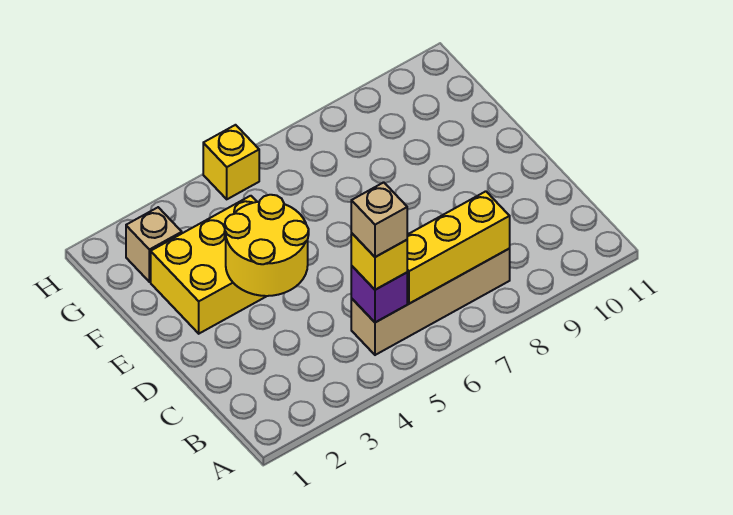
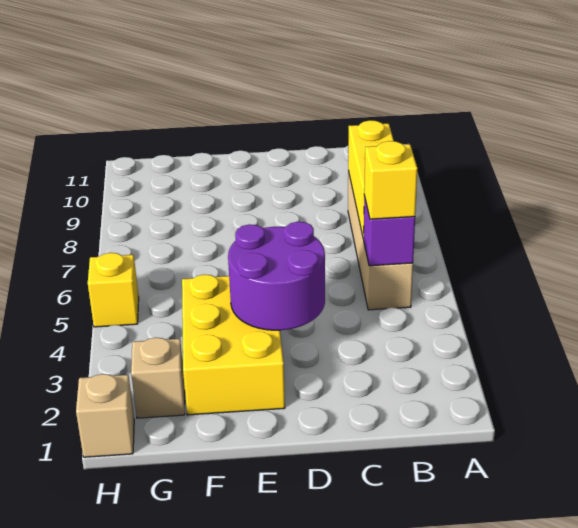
tan 1x1 brick [351,182,407,257] -> tan 1x1 brick moved to [76,374,134,457]
yellow 2x2 round brick [225,195,309,296] -> purple 2x2 round brick [228,222,325,330]

